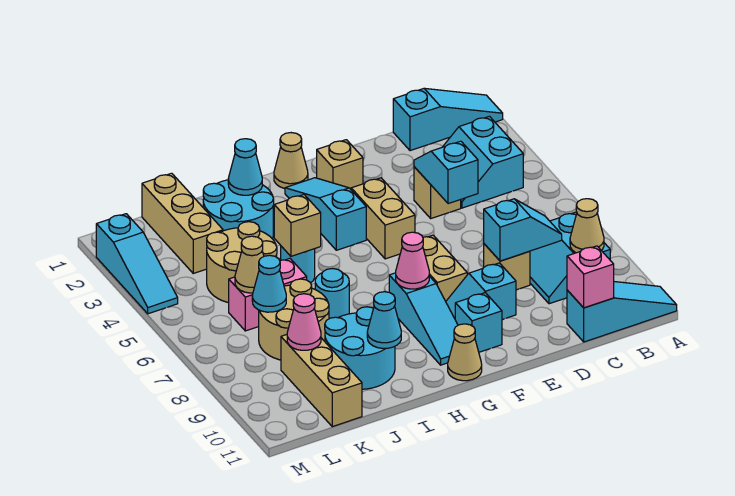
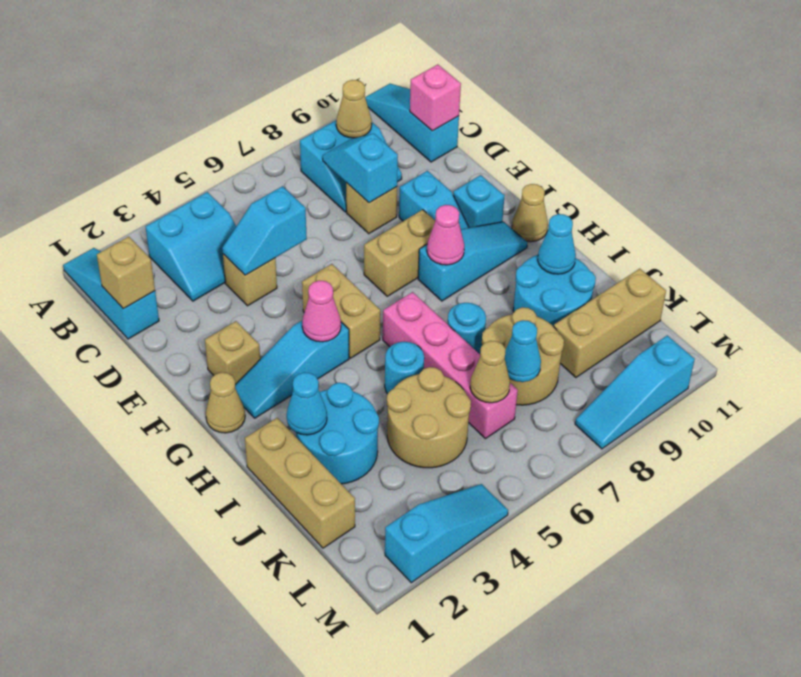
tan 1x2 brick [351,178,415,259] -> tan 1x2 brick turned to [302,264,380,358]
tan 1x1 brick [274,195,321,256] -> tan 1x1 brick moved to [97,237,155,309]
pink 1x2 brick [229,259,307,331] -> pink 1x4 brick [383,292,518,439]
tan 1x3 brick [142,173,223,273] -> tan 1x3 brick turned to [245,418,355,548]
pink 1x1 cone [287,294,321,350] -> pink 1x1 cone moved to [302,281,341,342]
none -> cyan 1x3 slope [575,335,695,449]

